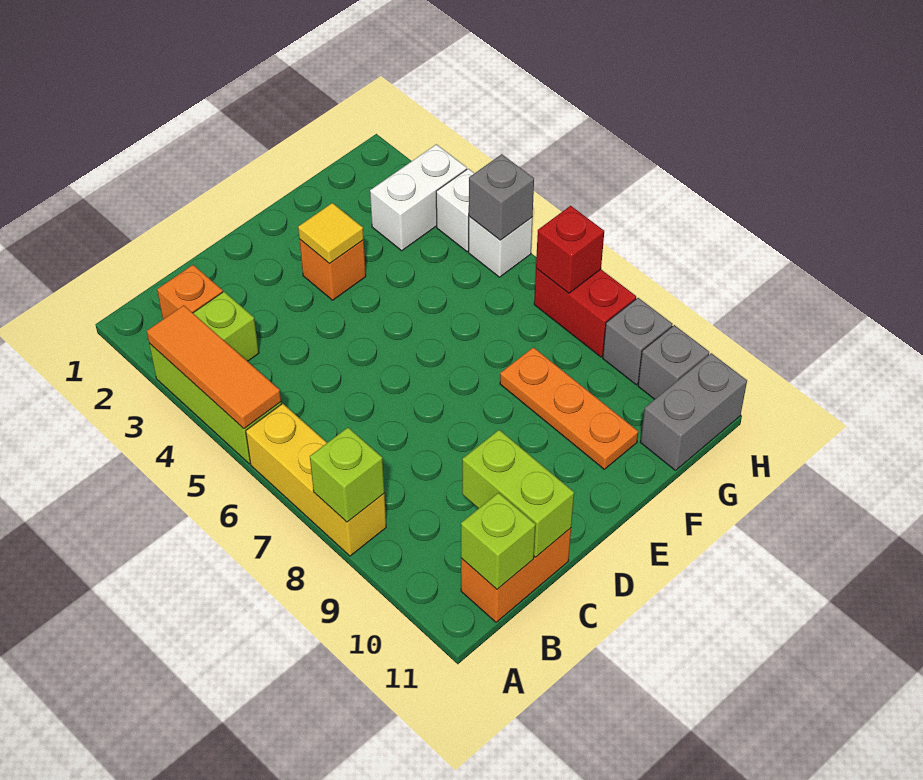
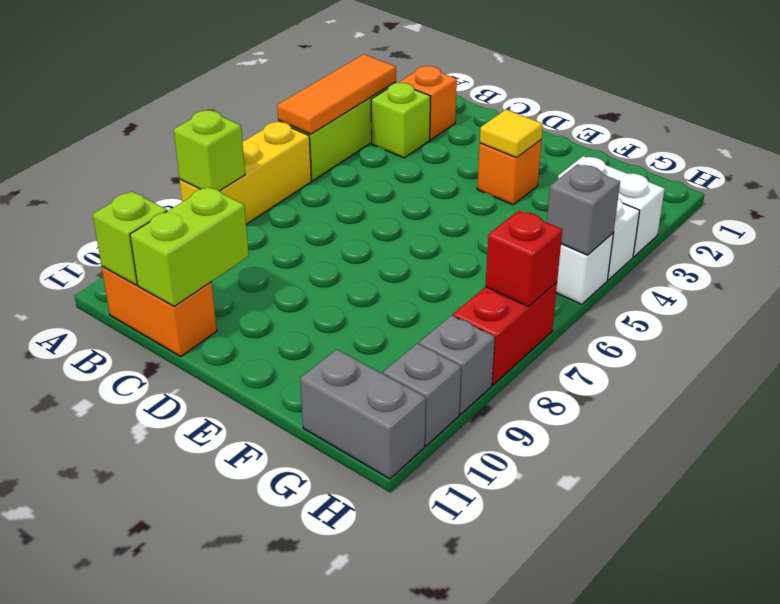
orange 1x3 plate [500,347,638,469] -> none

